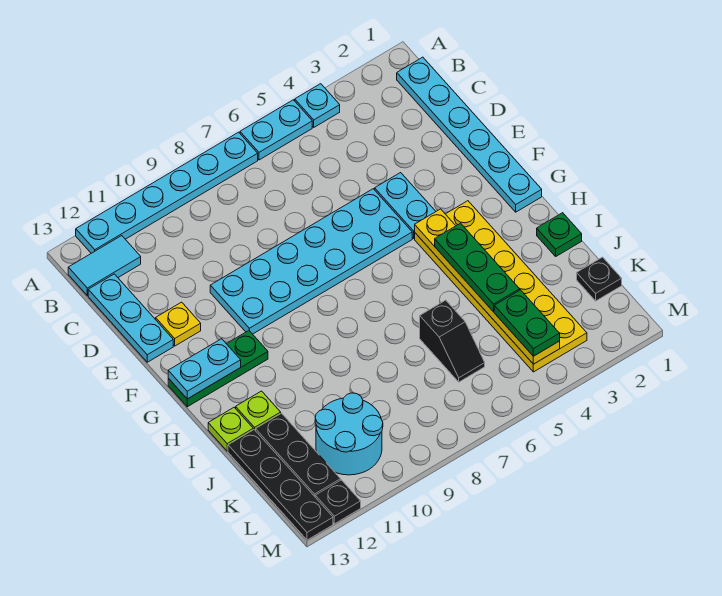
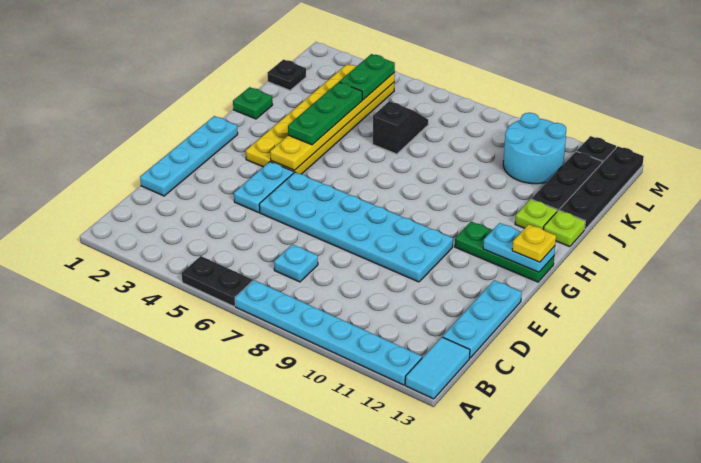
cyan 1x1 plate [295,84,340,127] -> cyan 1x1 plate moved to [274,244,318,282]
cyan 1x2 plate [240,100,312,160] -> black 1x2 plate [182,256,253,306]
cyan 1x6 plate [397,57,542,212] -> cyan 1x4 plate [140,116,238,196]
cyan 1x2 tile [68,236,141,296] -> cyan 1x2 tile turned to [405,337,470,399]
yellow 1x1 plate [156,302,201,346] -> yellow 1x1 plate moved to [512,224,556,262]

